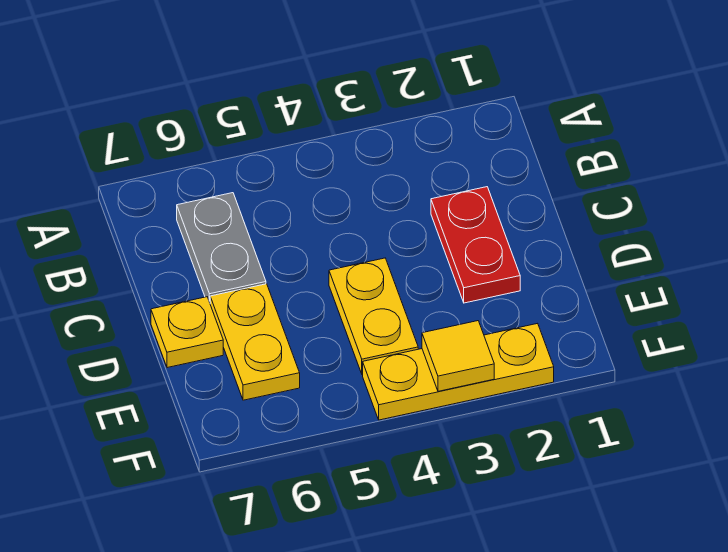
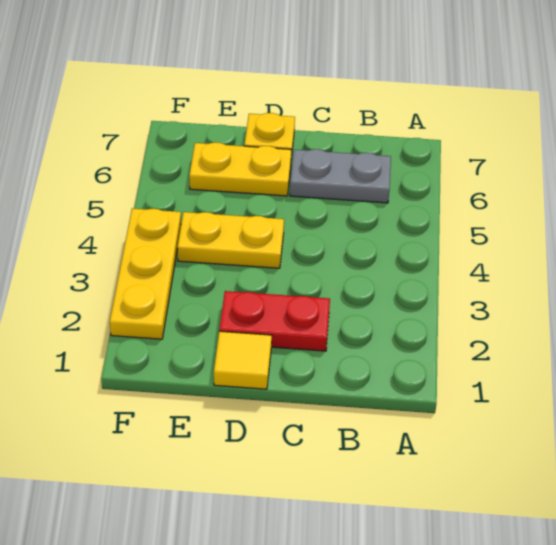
yellow 1x1 tile [422,321,494,391] -> yellow 1x1 tile moved to [214,331,272,389]

